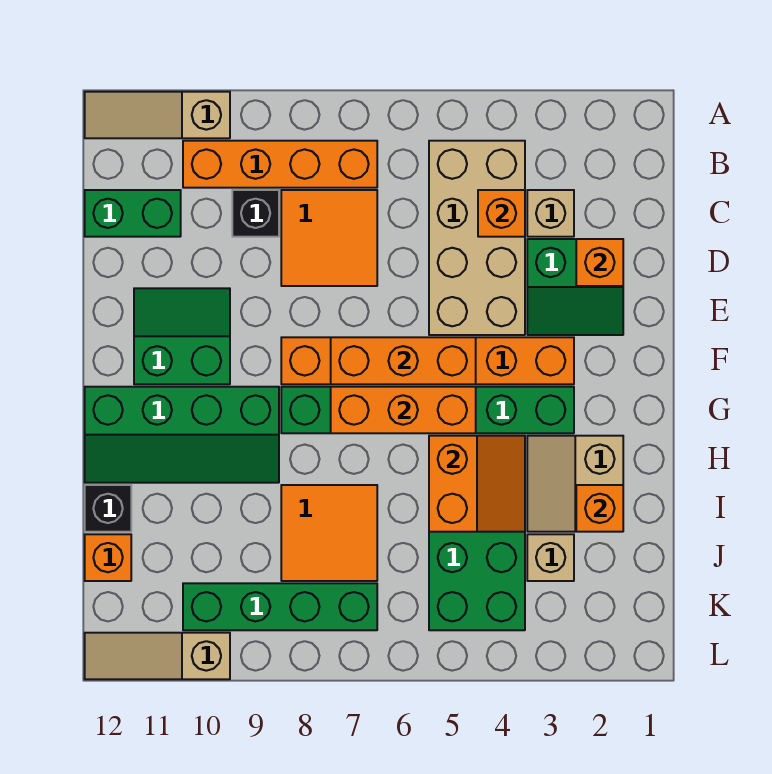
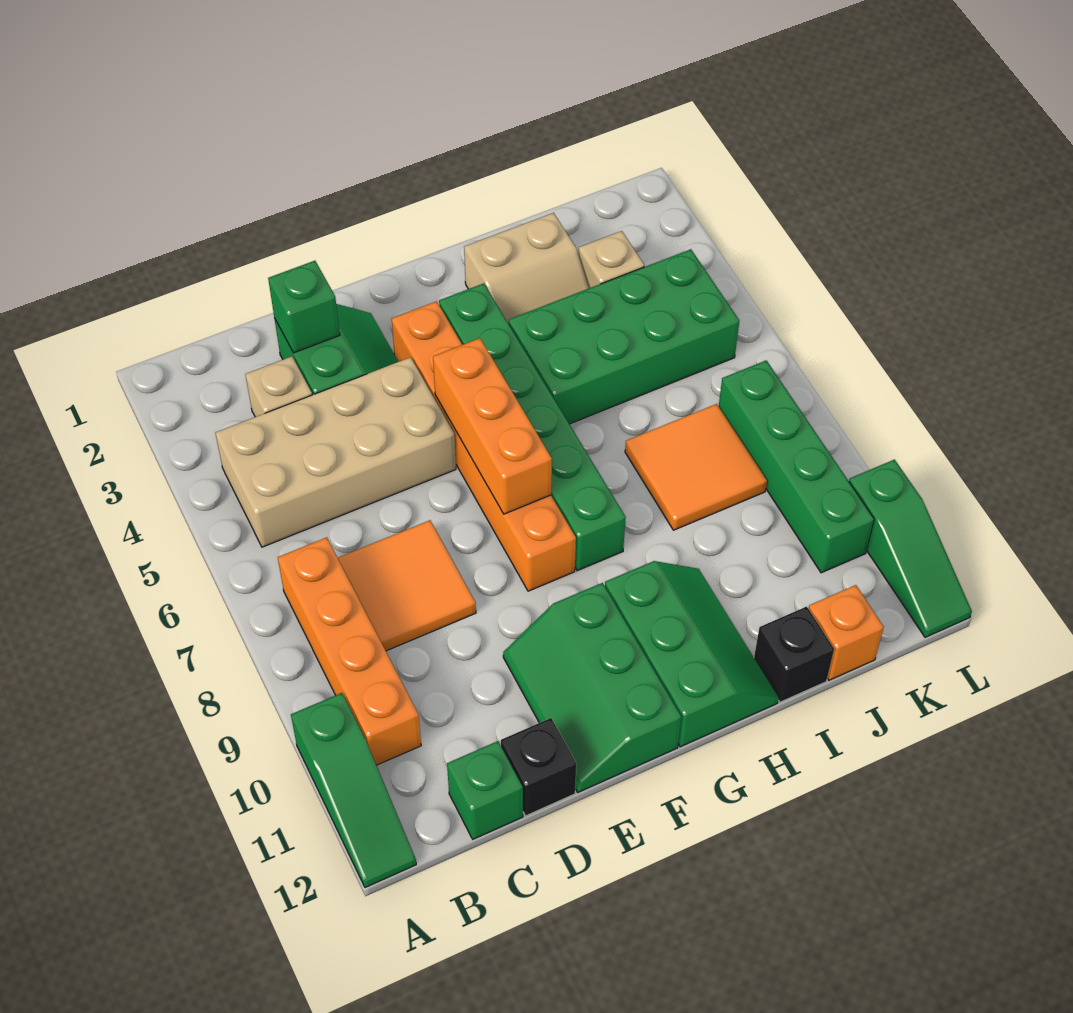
tan 1x3 slope [85,92,230,138] -> green 1x3 slope [291,693,416,888]
orange 1x1 brick [478,190,525,237] -> none
black 1x1 brick [232,190,279,237] -> black 1x1 brick moved to [501,718,576,816]
green 1x2 brick [85,190,181,237] -> green 1x1 brick [447,741,523,839]
orange 1x1 brick [576,239,623,286] -> green 1x1 brick [268,261,340,353]
green 2x2 slope [134,288,230,384] -> green 2x3 slope [503,583,681,792]
orange 1x3 brick [331,387,476,433] -> none
green 2x4 slope [85,387,279,483] -> green 2x3 slope [605,561,778,747]
orange 2x2 slope [429,436,525,532] -> none
orange 1x1 brick [576,485,623,532] -> none
tan 1x3 slope [85,633,230,679] -> green 1x3 slope [849,460,972,637]

